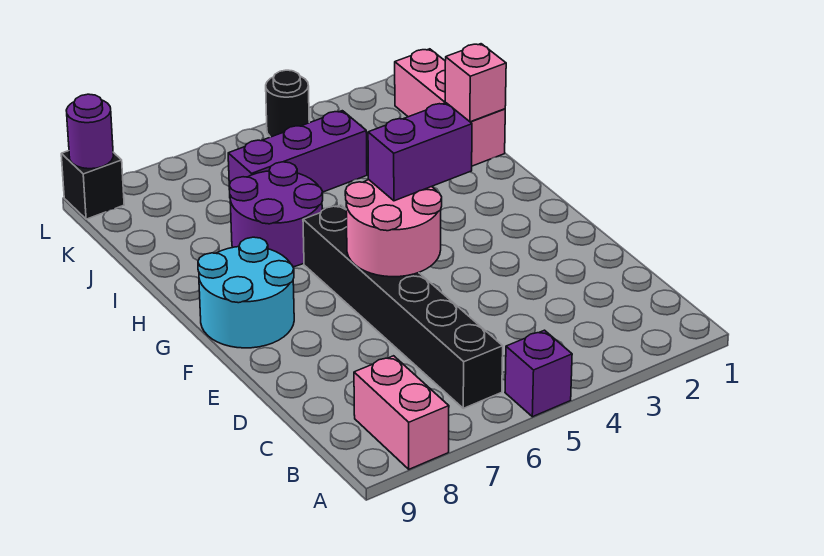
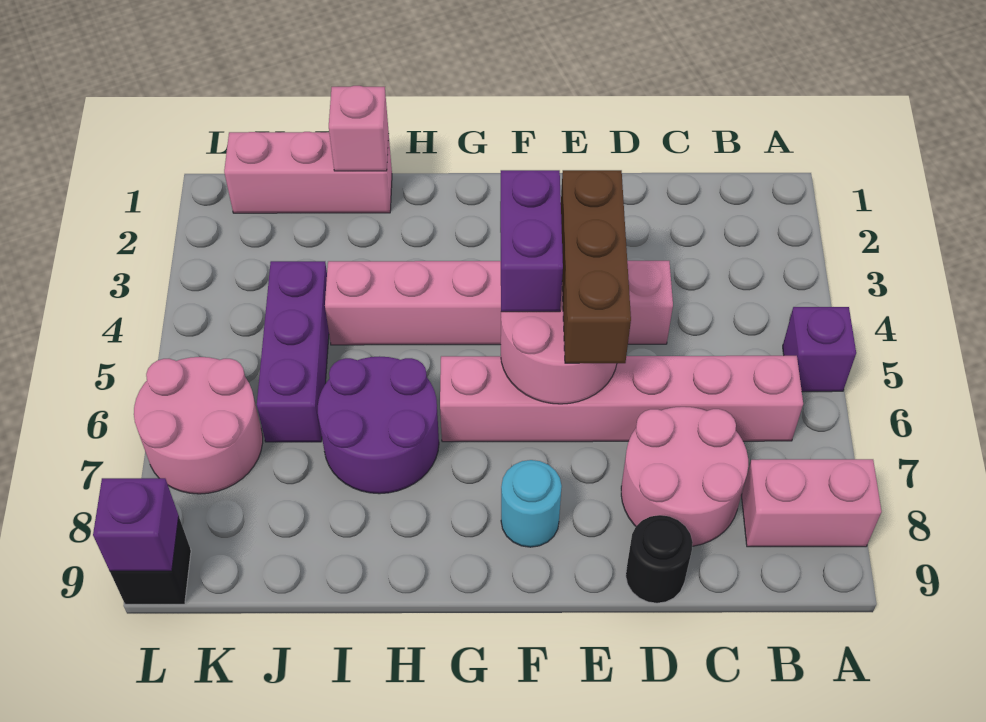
black 1x6 brick [303,205,503,408] -> pink 1x6 brick [440,356,803,442]
none -> pink 2x2 round brick [621,407,748,546]
none -> pink 1x6 brick [325,261,673,345]
none -> brown 1x3 brick [561,170,631,363]
cyan 2x2 round brick [198,237,294,348] -> cyan 1x1 round brick [501,460,562,547]
none -> pink 2x2 round brick [134,357,263,494]
black 1x1 round brick [266,70,309,137] -> black 1x1 round brick moved to [626,515,693,603]
purple 1x1 round brick [66,94,113,169] -> purple 1x1 brick [93,478,179,571]

